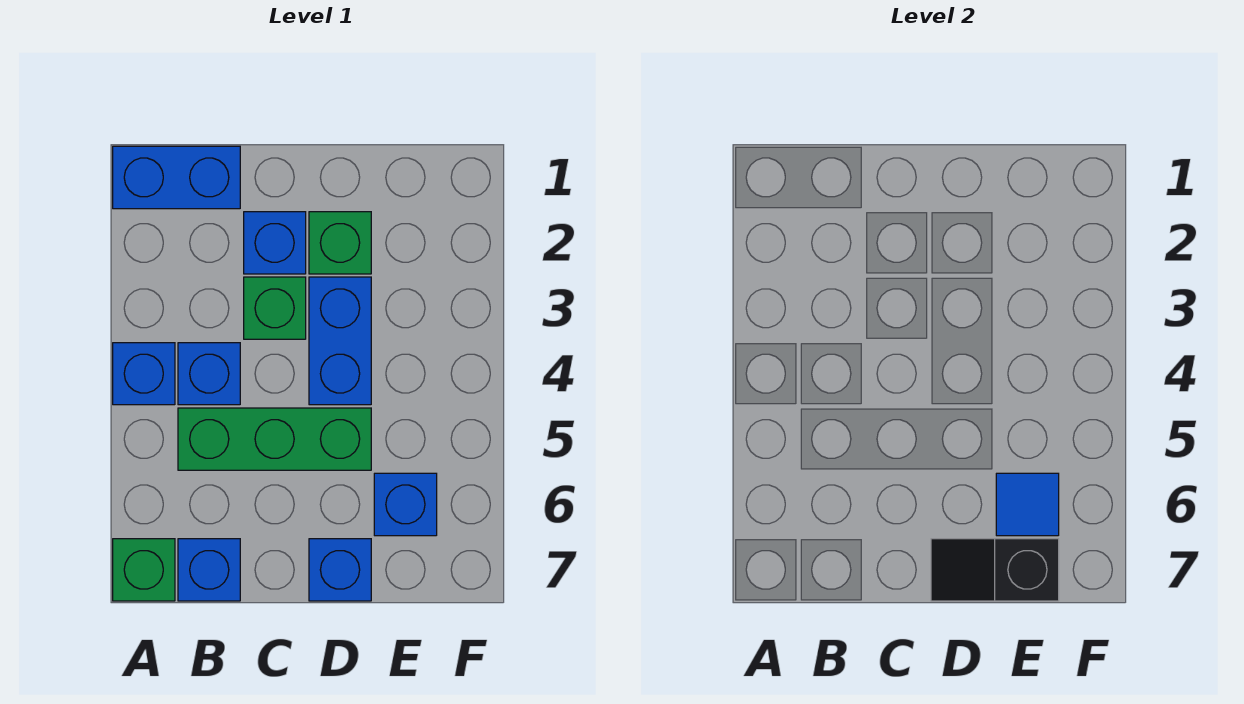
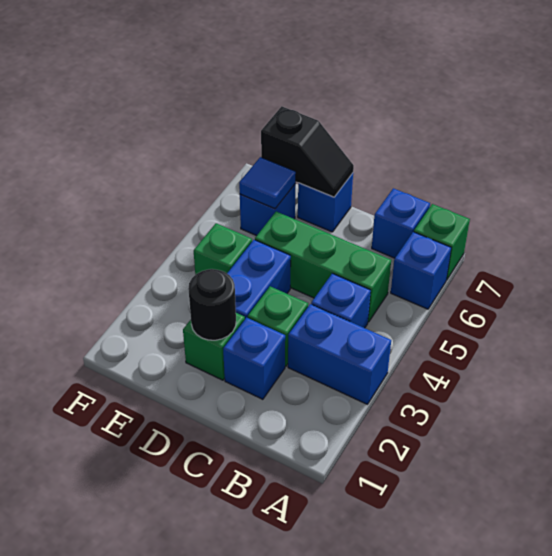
blue 1x2 brick [113,146,240,209] -> blue 1x2 brick moved to [288,304,391,404]
blue 1x1 brick [113,343,175,405] -> blue 1x1 brick moved to [391,232,451,309]
none -> black 1x1 round brick [188,269,236,340]
none -> green 1x1 brick [194,223,252,275]

